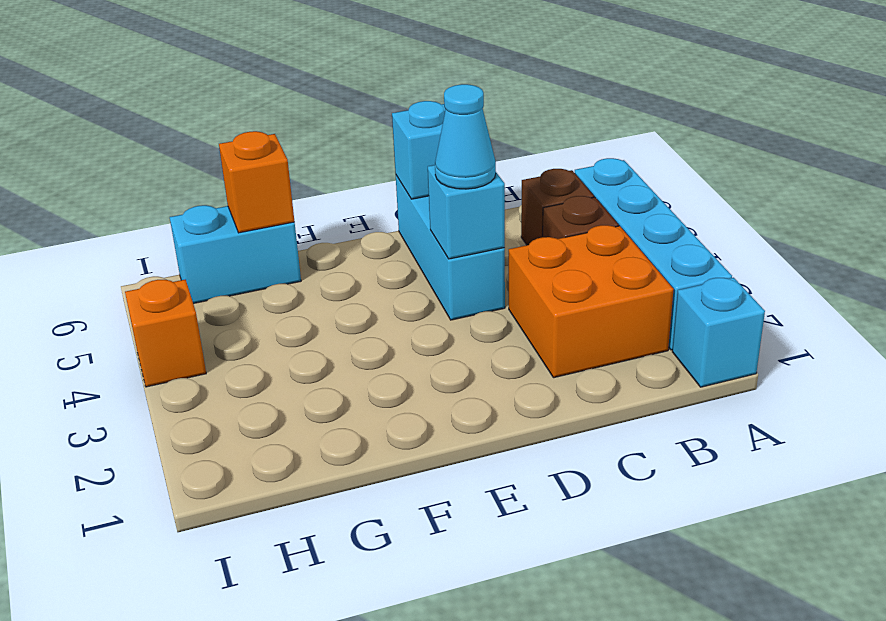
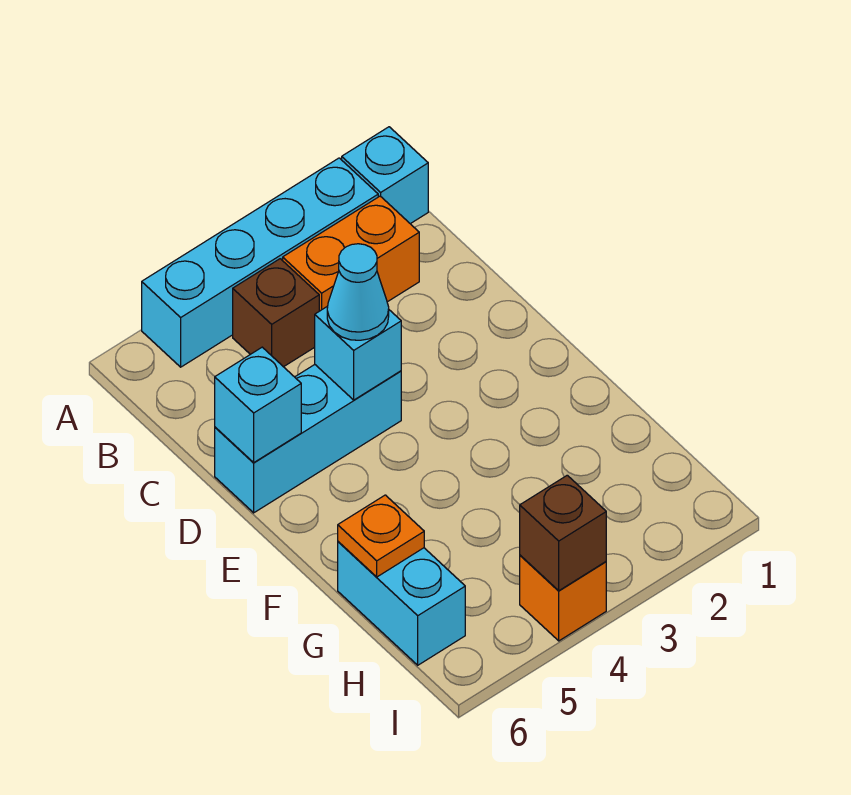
orange 2x2 brick [509,225,674,378] -> orange 1x2 brick [283,196,419,311]
brown 1x1 brick [521,169,594,245] -> brown 1x1 brick moved to [520,475,606,591]
orange 1x1 brick [219,131,295,233] -> orange 1x1 plate [338,495,424,577]

